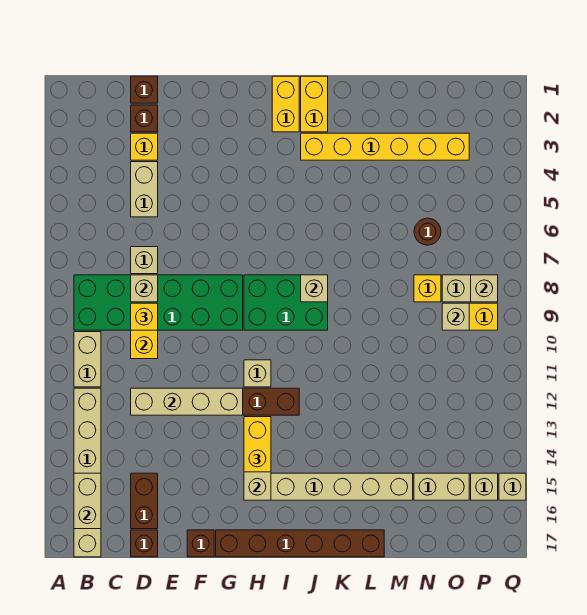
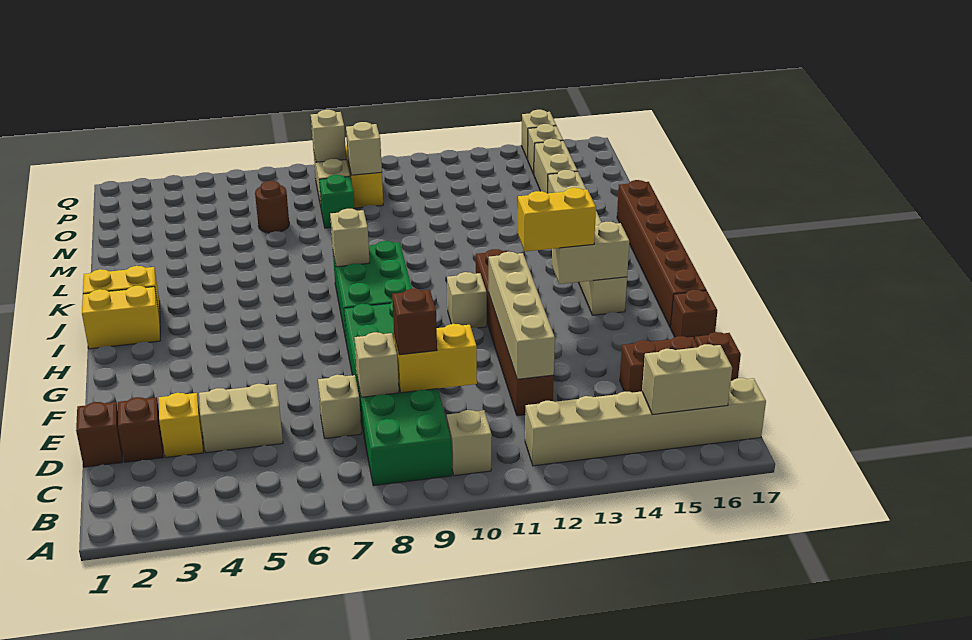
tan 1x2 brick [74,332,101,387] -> tan 1x1 brick [447,410,492,476]
yellow 1x1 brick [131,303,158,330] -> brown 1x1 brick [392,289,437,355]
yellow 1x6 brick [301,133,469,160] -> none
yellow 1x1 brick [414,275,441,302] -> green 1x1 brick [319,175,355,228]

